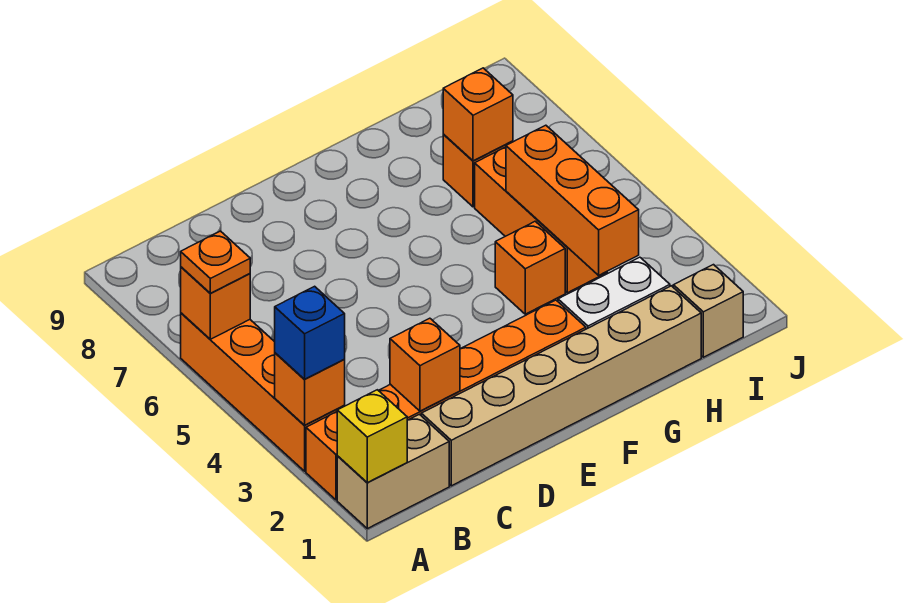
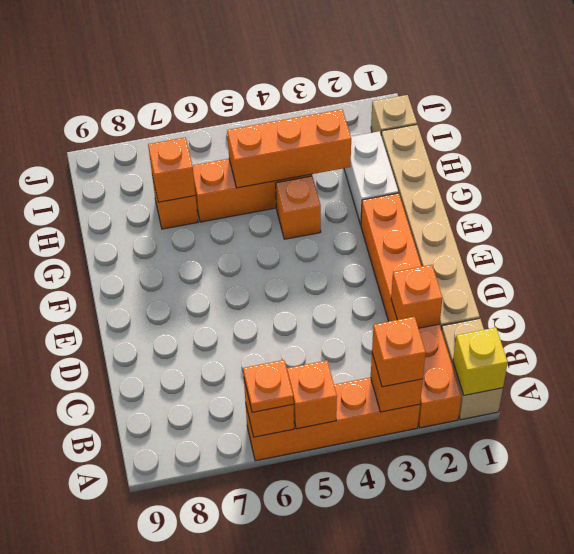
blue 1x1 brick [275,286,345,379] -> orange 1x1 brick [372,317,426,387]
none -> orange 1x1 brick [287,360,337,429]

